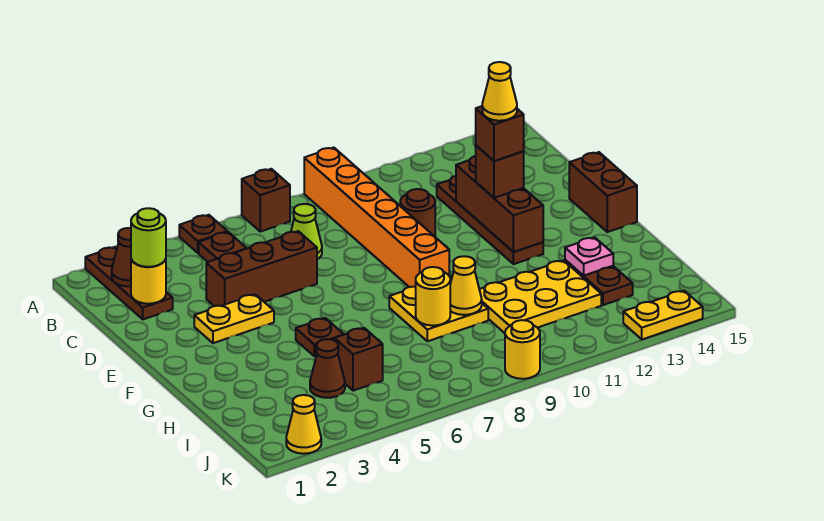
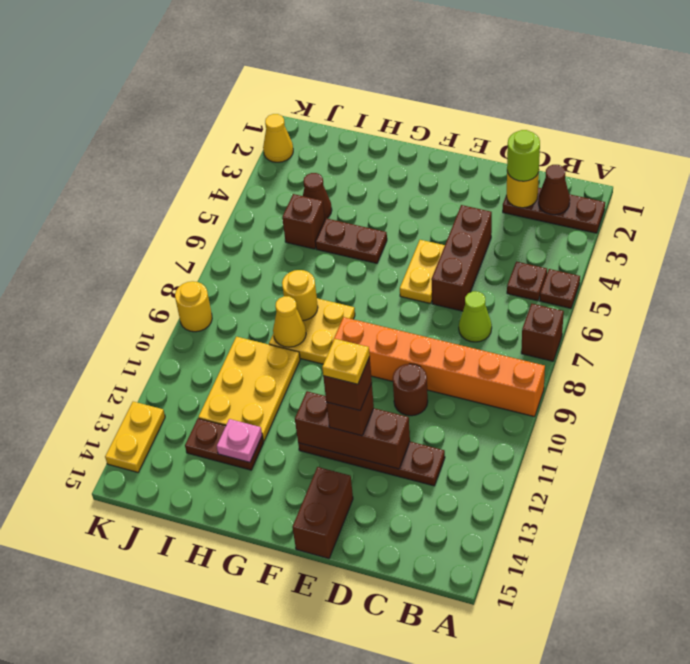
yellow 1x2 plate [194,294,274,343] -> yellow 1x2 plate moved to [400,240,445,304]
yellow 1x1 cone [482,62,517,121] -> yellow 1x1 plate [322,339,370,384]
brown 1x2 brick [569,152,637,232] -> brown 1x2 brick turned to [292,467,353,559]
brown 1x1 plate [296,318,344,356] -> brown 1x2 plate [315,218,387,263]

